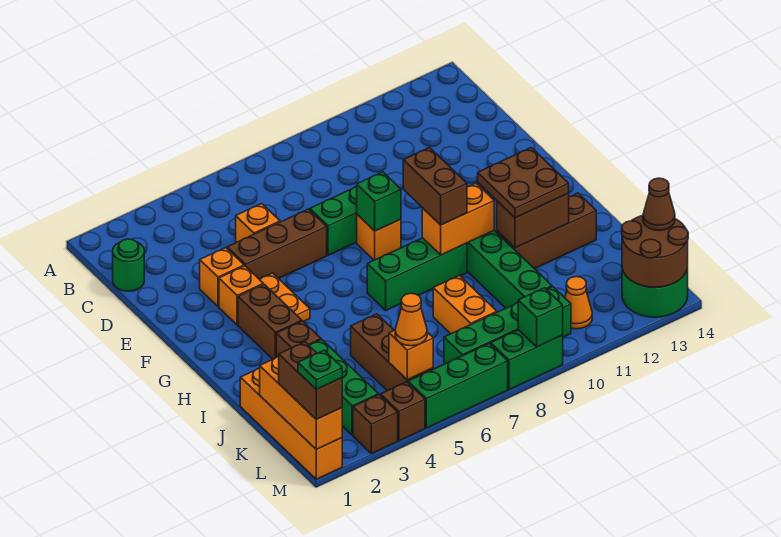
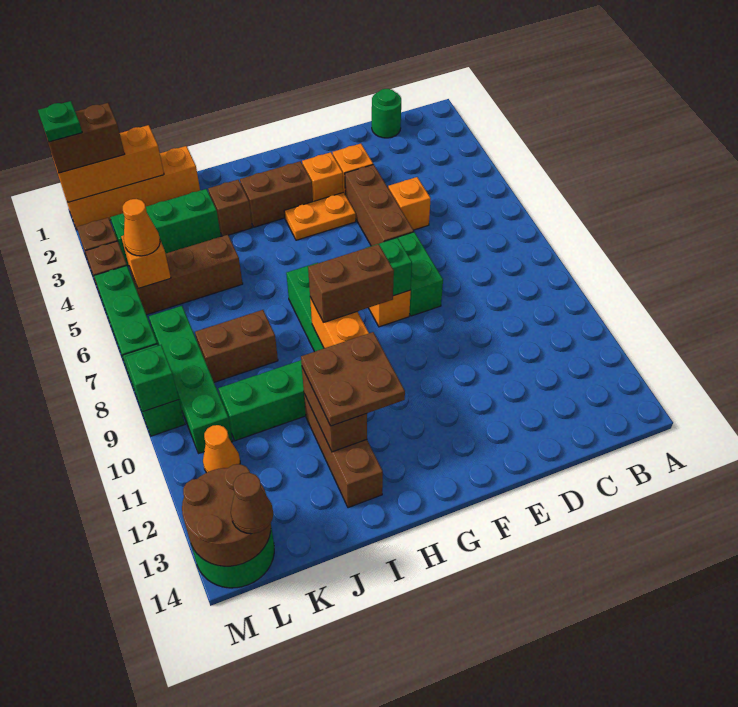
orange 1x2 brick [433,275,497,334] -> brown 1x2 brick [195,310,278,382]

